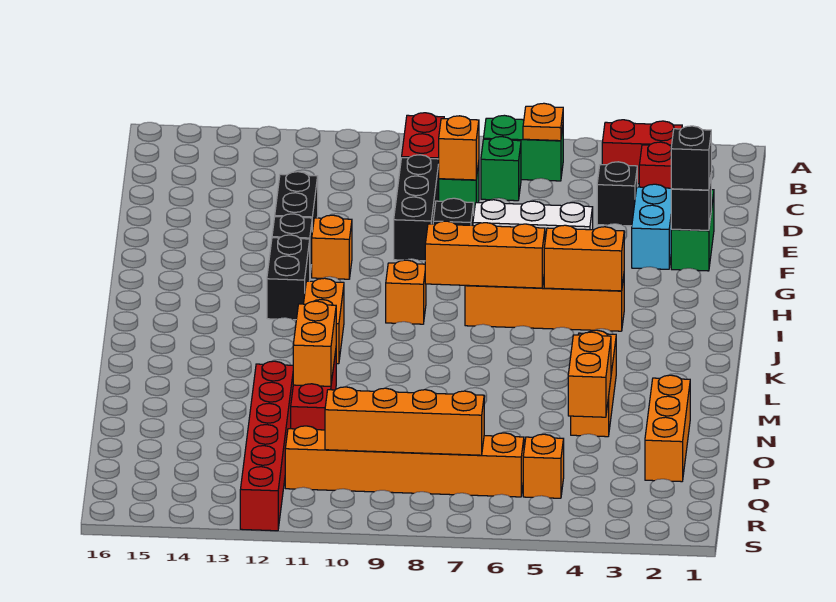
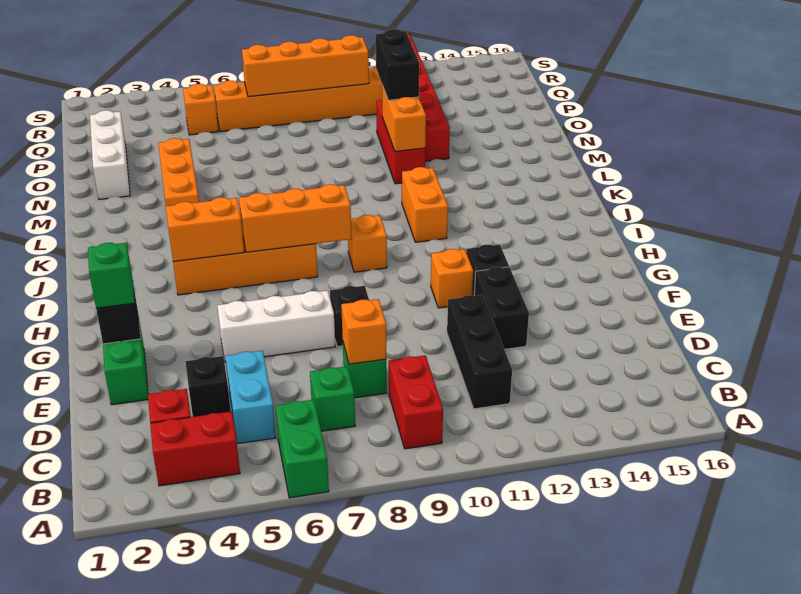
green 1x2 brick [484,115,563,181] -> green 1x2 brick turned to [275,400,329,498]
orange 1x1 plate [523,103,563,141] -> none
black 1x3 brick [394,155,439,261] -> black 1x3 brick moved to [447,295,512,409]
cyan 1x2 brick [632,184,672,269] -> cyan 1x2 brick moved to [225,351,276,444]
black 1x1 brick [671,126,711,190] -> green 1x1 brick [88,243,135,308]
black 1x2 brick [267,235,310,320] -> black 1x2 brick moved to [376,29,419,100]
orange 1x3 brick [645,375,690,482] -> white 1x3 brick [90,110,130,200]
orange 1x2 brick [568,332,611,417] -> none

